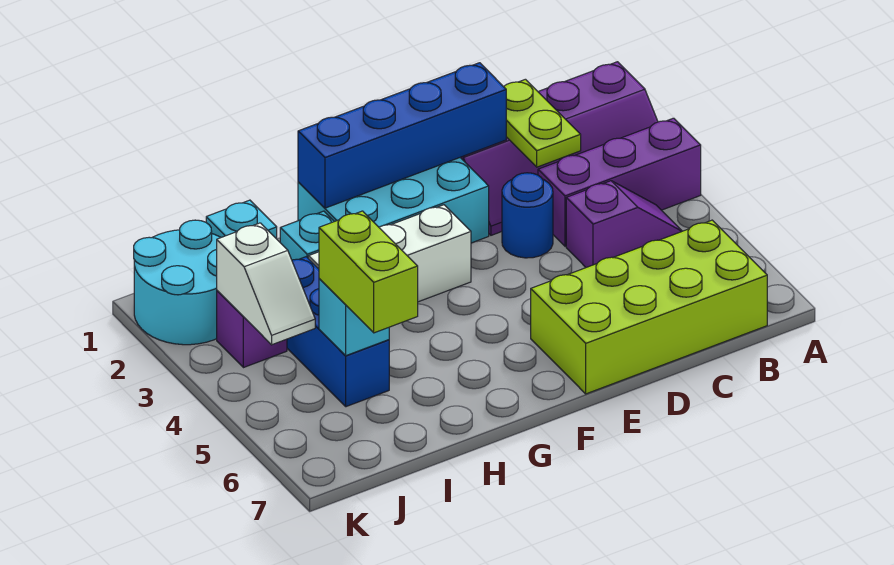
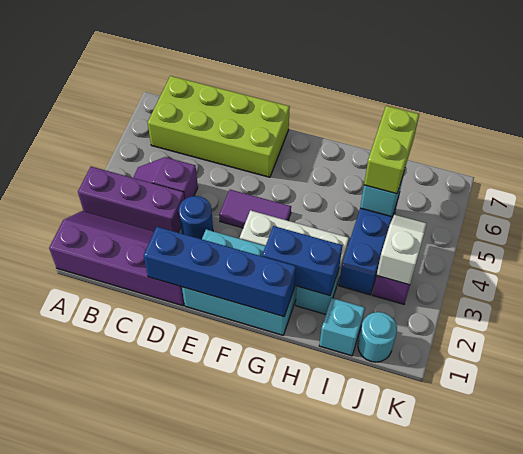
lime 1x2 plate [504,79,581,167] -> none
none -> purple 1x2 tile [219,190,291,228]
none -> blue 1x2 brick [262,226,342,296]
cyan 2x2 round brick [134,220,221,345] -> cyan 1x1 round brick [358,312,397,362]

